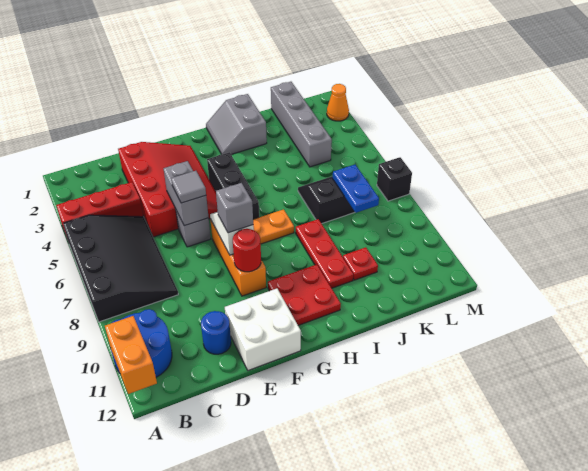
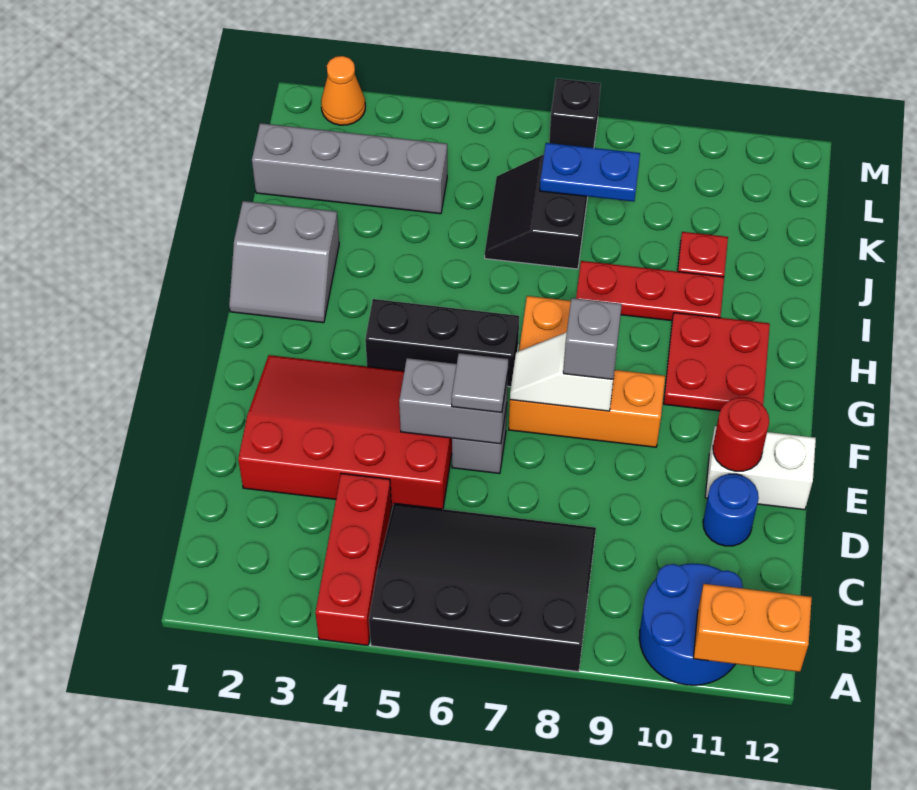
white 2x2 brick [225,289,301,371] -> white 1x2 brick [705,426,816,510]
red 1x1 round brick [233,229,261,272] -> red 1x1 round brick moved to [713,397,769,471]

